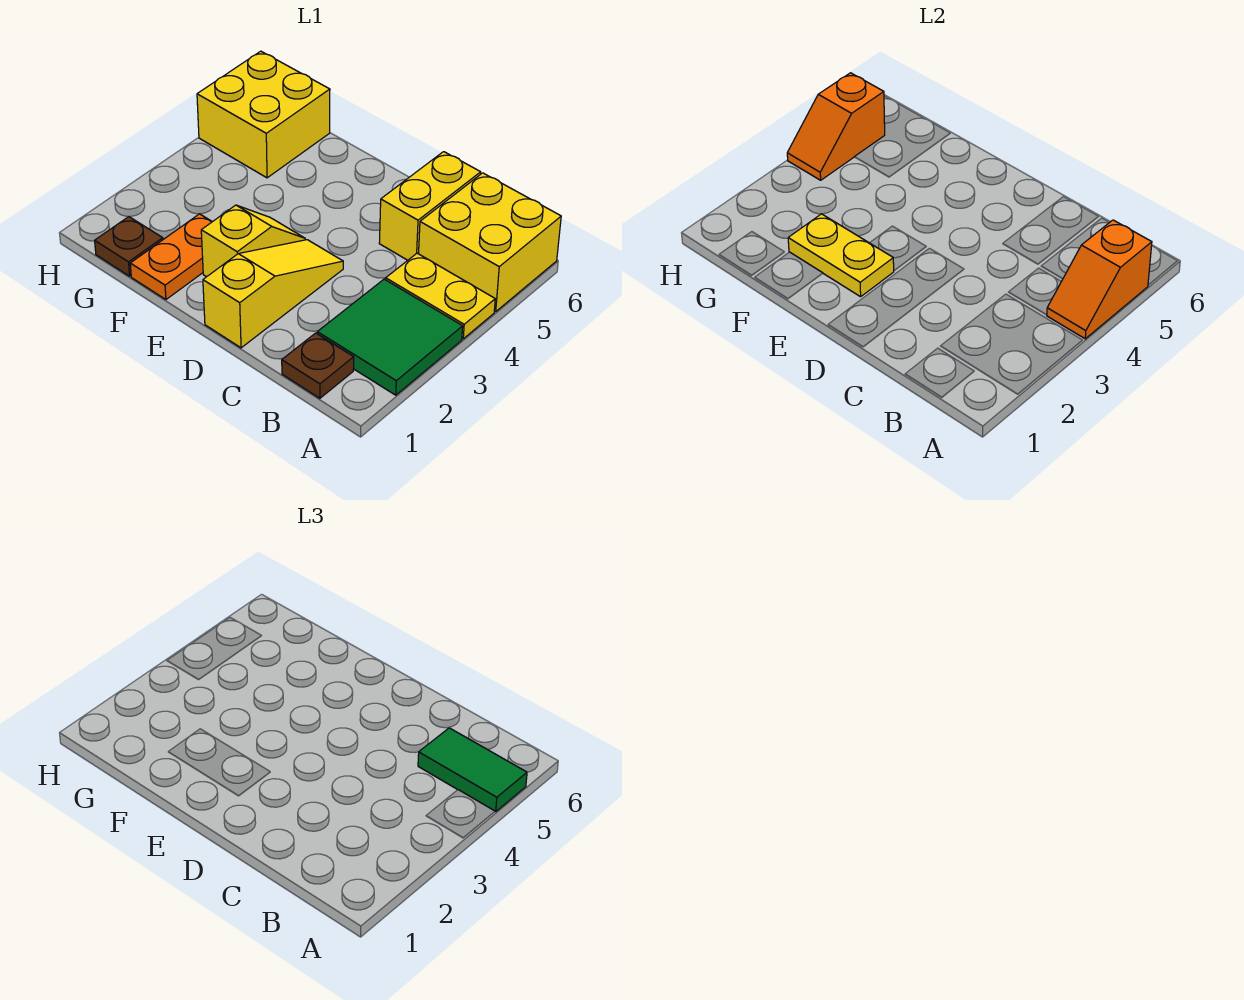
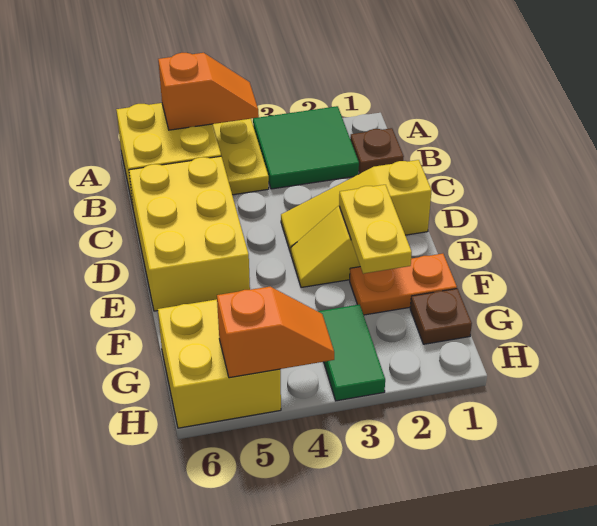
green 1x2 tile [418,728,527,812] -> green 1x2 tile moved to [318,304,385,401]
yellow 1x2 brick [379,152,481,260] -> yellow 2x3 brick [129,156,250,311]

